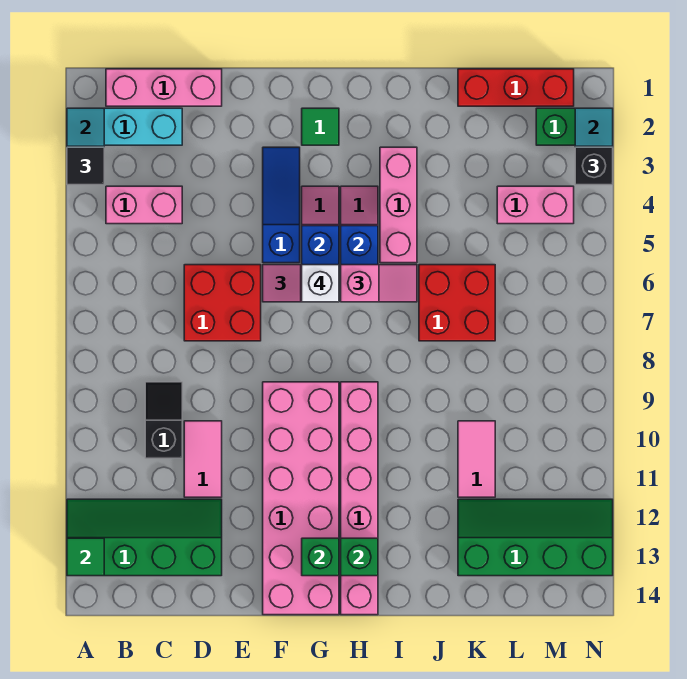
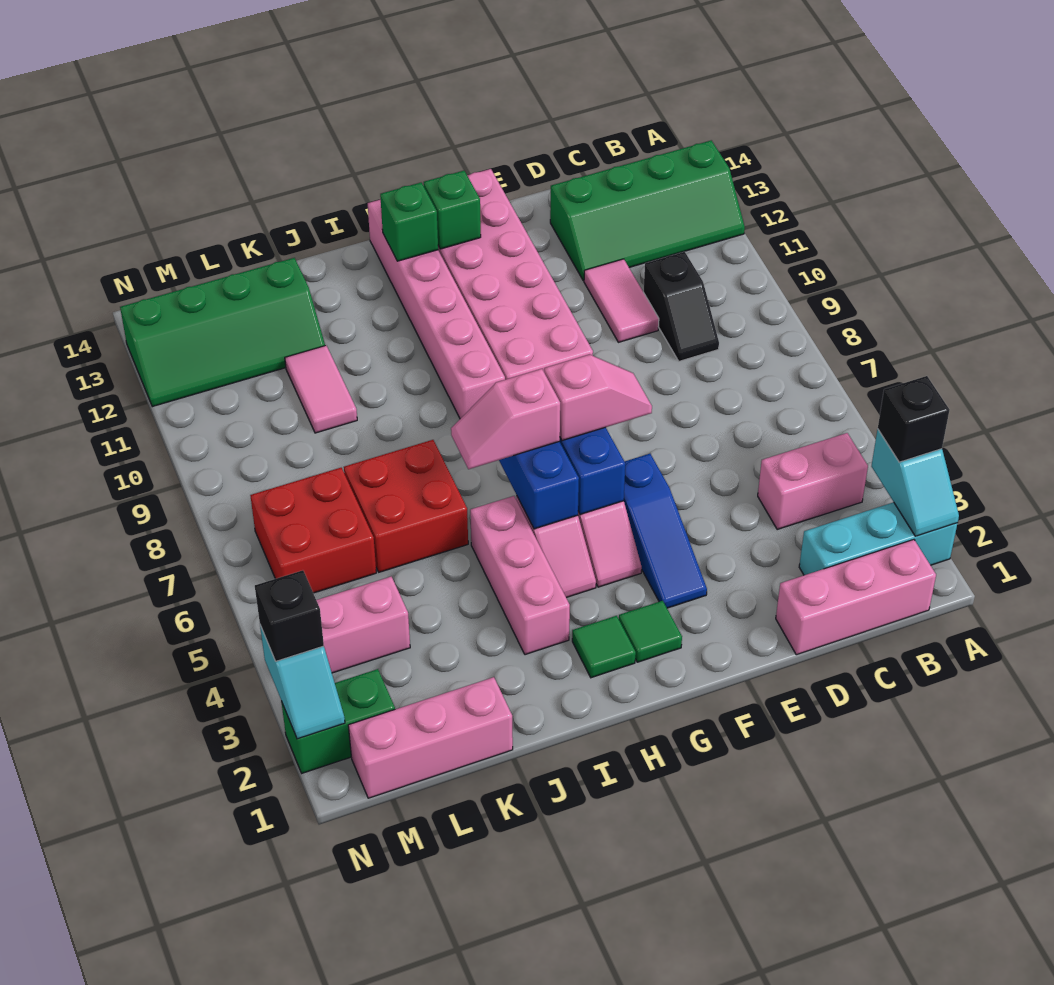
black 1x1 tile [67,147,104,185] -> black 1x1 brick [878,376,949,462]
green 1x1 tile [67,538,104,576] -> green 1x1 tile moved to [572,616,636,678]
red 2x2 brick [184,265,261,341] -> red 2x2 brick moved to [250,468,376,593]
white 1x1 brick [302,265,339,302] -> none
red 1x3 brick [458,69,574,106] -> pink 1x3 brick [348,677,513,798]

